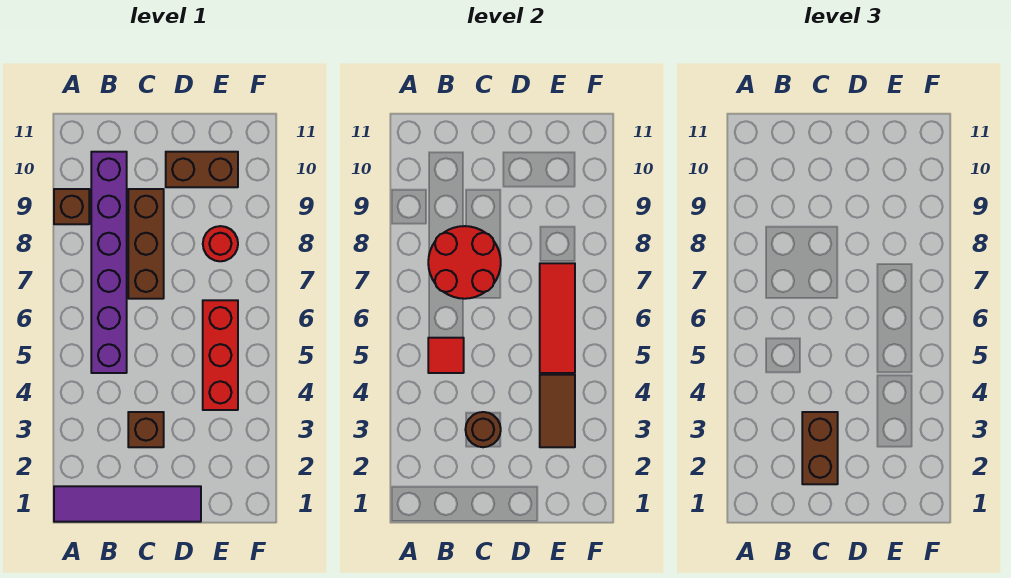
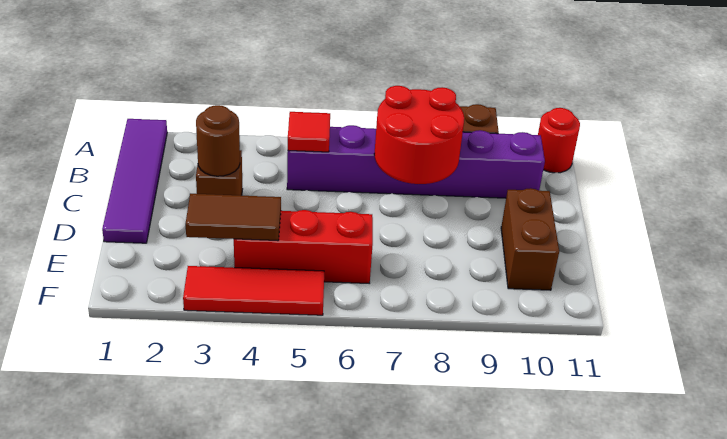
brown 1x2 brick [802,412,838,484] -> none
brown 1x3 brick [128,189,164,299] -> none
red 1x3 tile [540,263,575,373] -> red 1x3 tile moved to [183,266,324,315]
red 1x1 round brick [203,226,238,261] -> red 1x1 round brick moved to [538,108,580,173]

